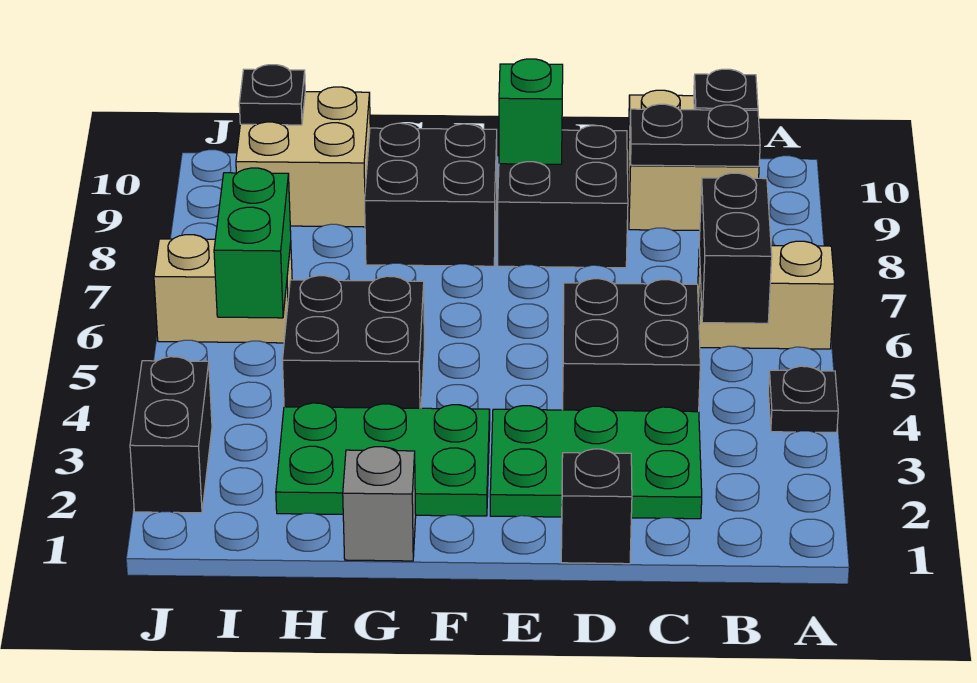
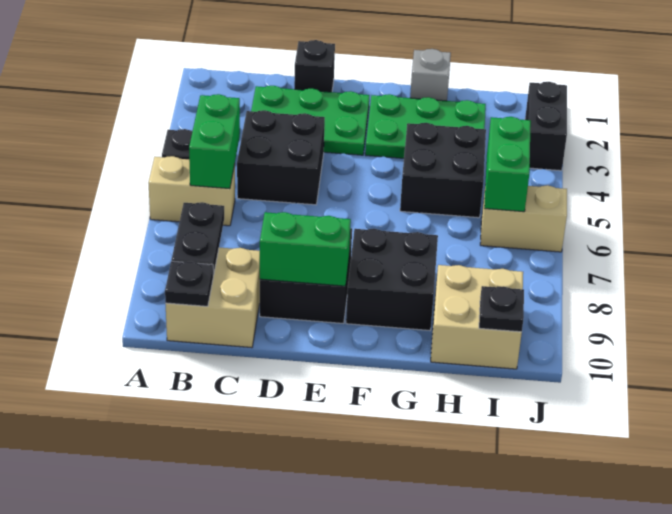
black 1x2 brick [699,173,772,323] -> green 1x2 brick [189,94,240,189]
black 1x2 plate [630,104,760,167] -> black 1x2 plate turned to [172,202,224,275]
green 1x1 brick [499,59,563,164] -> green 1x2 brick [260,212,351,286]

